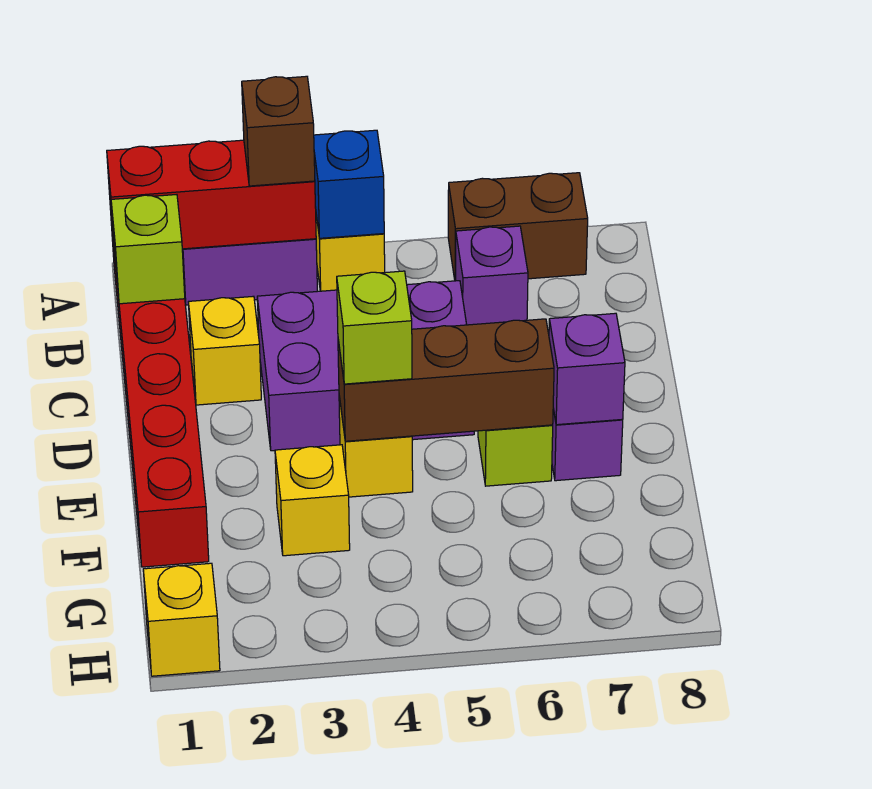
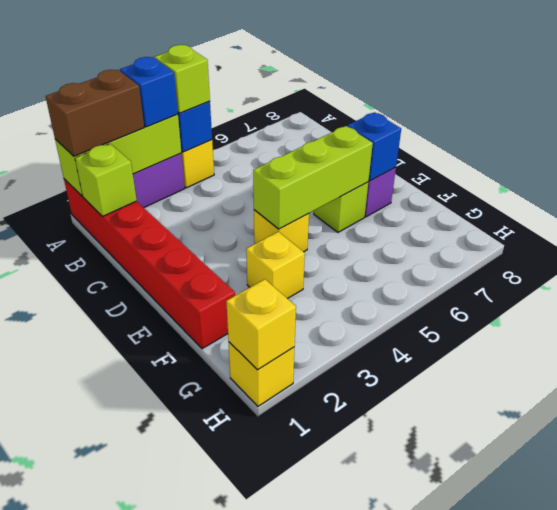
red 1x3 brick [107,140,316,249] -> lime 1x3 brick [55,114,181,196]
brown 1x1 brick [242,76,315,186] -> blue 1x1 brick [120,57,178,127]
brown 1x2 brick [448,173,588,281] -> brown 1x2 brick moved to [46,70,144,156]
purple 1x1 brick [456,226,528,325] -> none
yellow 1x1 brick [188,296,261,405] -> yellow 1x1 brick moved to [226,279,296,370]
purple 2x3 brick [257,281,474,451] -> none
brown 1x3 brick [338,319,554,441] -> lime 1x3 brick [253,126,373,229]
lime 1x1 brick [337,271,412,384] -> lime 1x1 brick moved to [155,45,210,113]
purple 1x1 brick [549,313,625,425] -> blue 1x1 brick [347,112,401,181]

